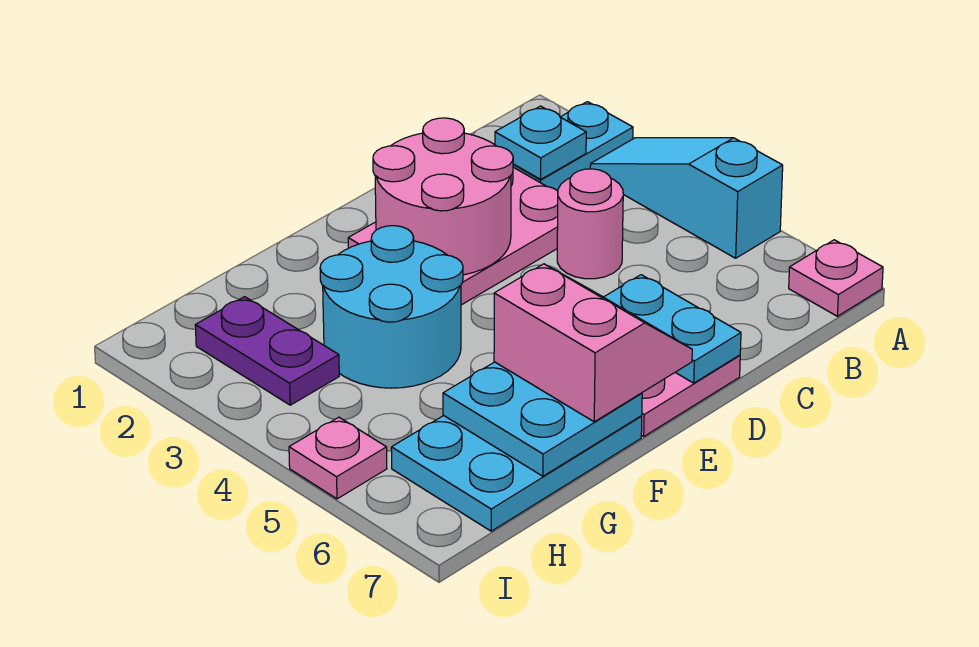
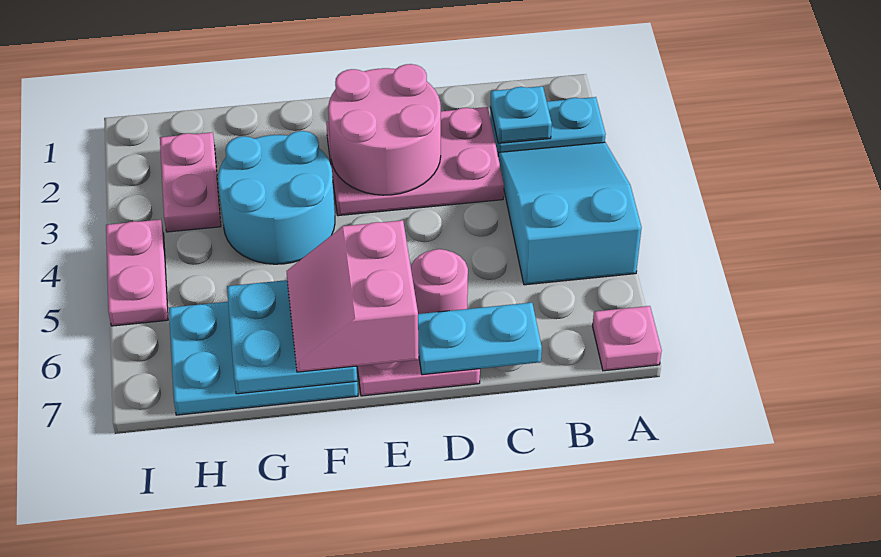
cyan 1x3 slope [590,138,783,258] -> cyan 2x3 slope [498,142,642,285]
pink 1x1 round brick [557,169,623,279] -> pink 1x1 round brick moved to [411,249,468,314]
cyan 1x2 plate [604,275,741,383] -> cyan 1x2 plate turned to [418,303,542,375]
pink 2x2 slope [494,264,692,422] -> pink 2x2 slope turned to [287,220,419,372]
purple 1x2 plate [195,297,339,405] -> pink 1x2 plate [160,132,221,232]
pink 1x1 plate [289,417,387,499] -> pink 1x2 plate [106,220,168,326]

